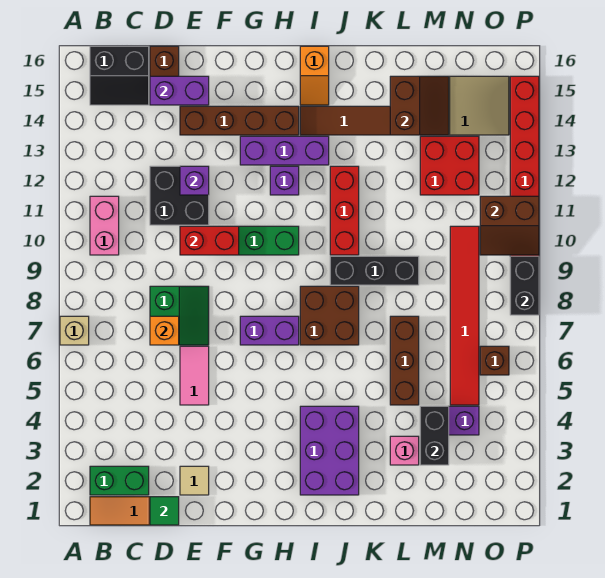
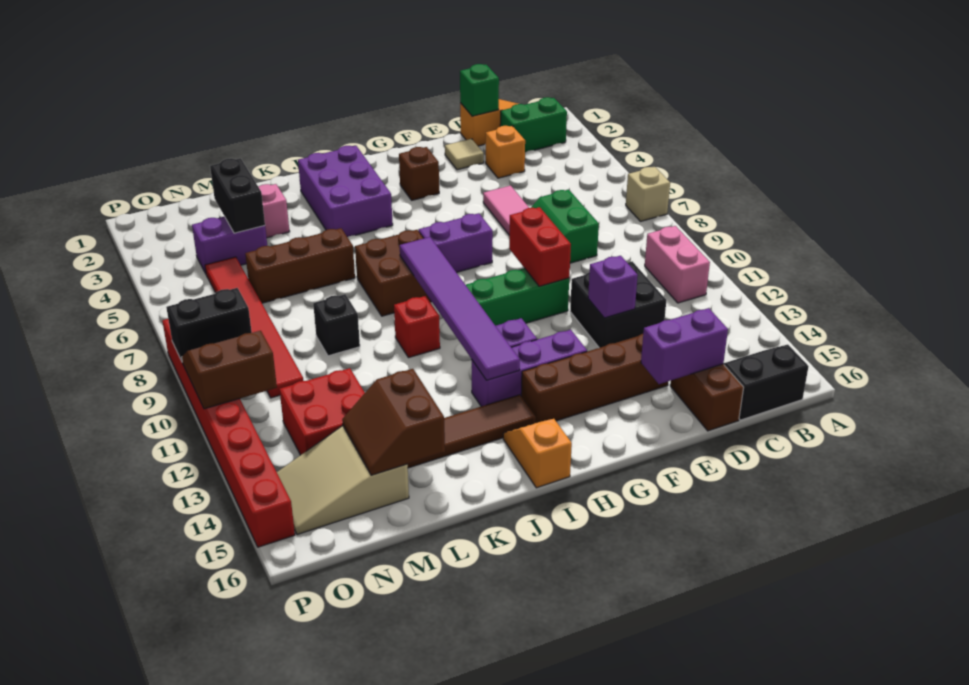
green 1x1 tile [150,497,179,525] -> green 1x1 brick [460,64,499,116]
orange 1x1 brick [150,316,179,345] -> orange 1x1 brick moved to [486,126,525,178]
red 1x2 brick [180,226,239,255] -> red 1x2 brick turned to [509,207,571,286]
none -> purple 1x6 tile [400,237,520,380]
black 1x3 brick [330,256,419,285] -> black 1x1 brick [313,294,360,356]
red 1x3 brick [330,166,359,255] -> red 1x1 brick [394,296,440,358]
brown 1x3 brick [390,316,419,405] -> brown 1x3 brick turned to [245,228,355,303]
brown 1x1 brick [480,346,509,375] -> brown 1x1 brick moved to [399,147,439,200]
black 1x2 brick [510,256,539,315] -> black 1x2 brick turned to [166,288,252,361]

